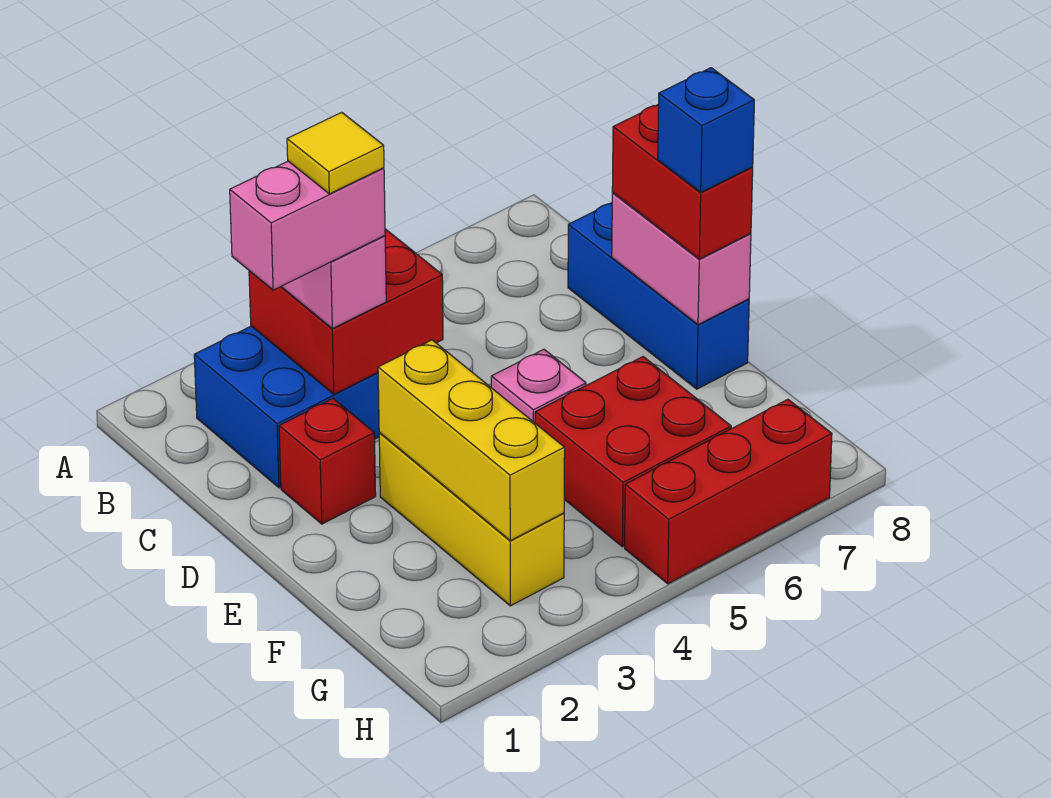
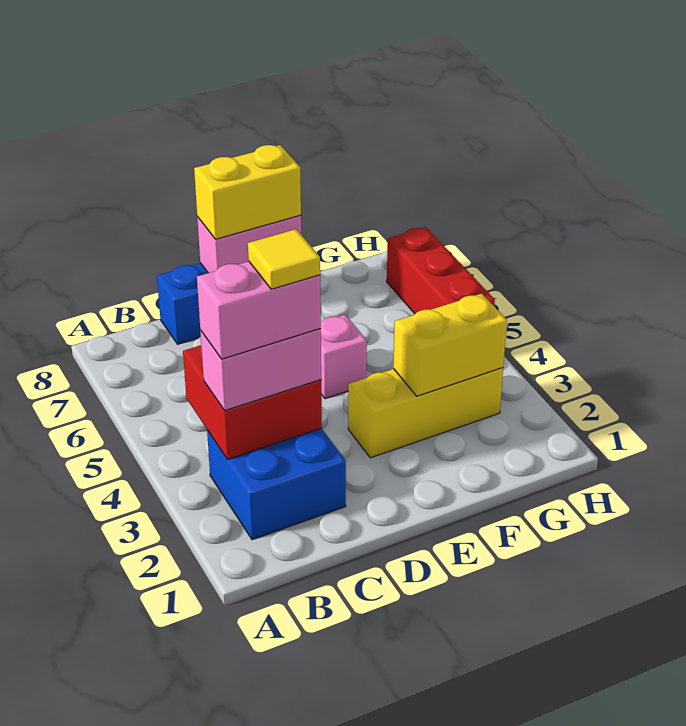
pink 1x2 brick [230,161,385,290] -> pink 1x2 brick turned to [197,261,321,359]
red 1x1 brick [279,399,376,524] -> none
red 1x2 brick [612,104,753,259] -> yellow 1x2 brick [194,145,301,239]
yellow 1x3 brick [378,340,565,541] -> yellow 1x2 brick [393,294,507,396]
blue 1x1 brick [658,68,754,192] -> none
red 2x2 brick [535,357,731,547] -> none

